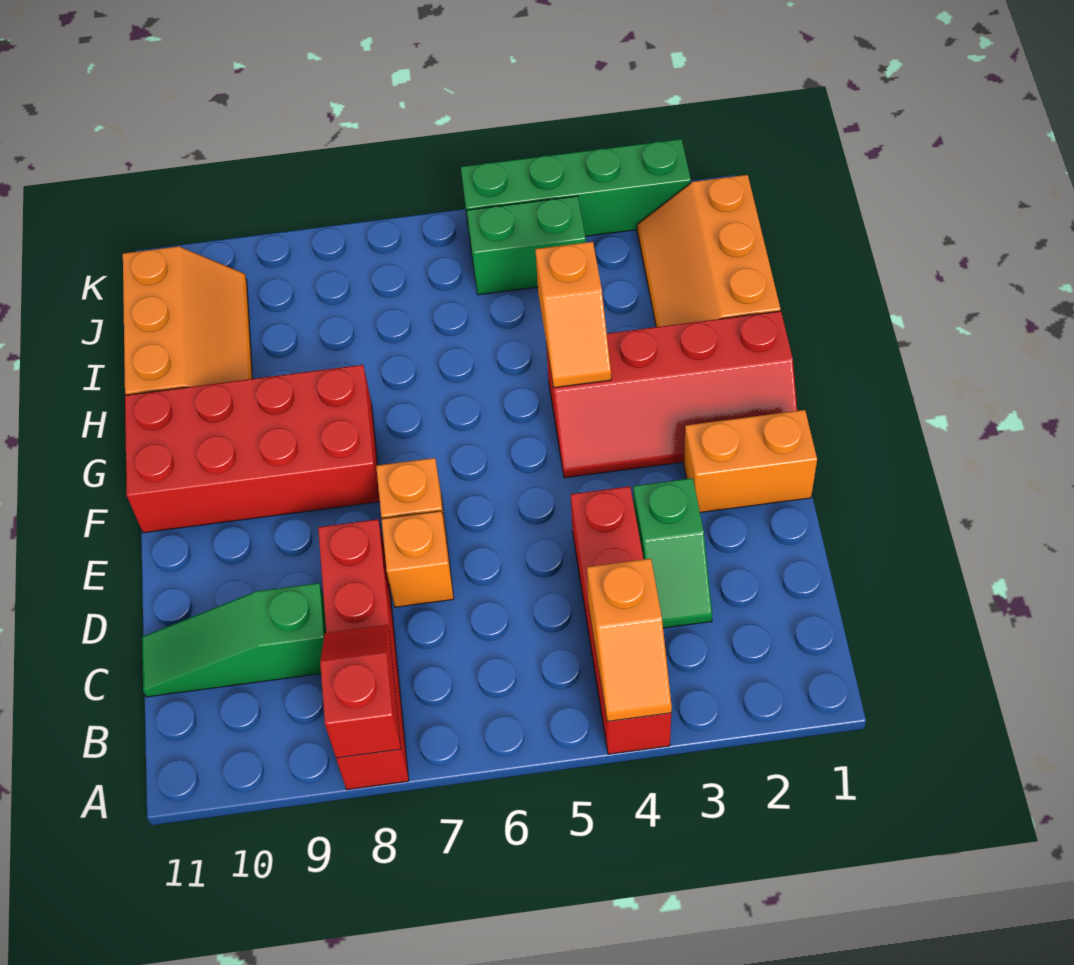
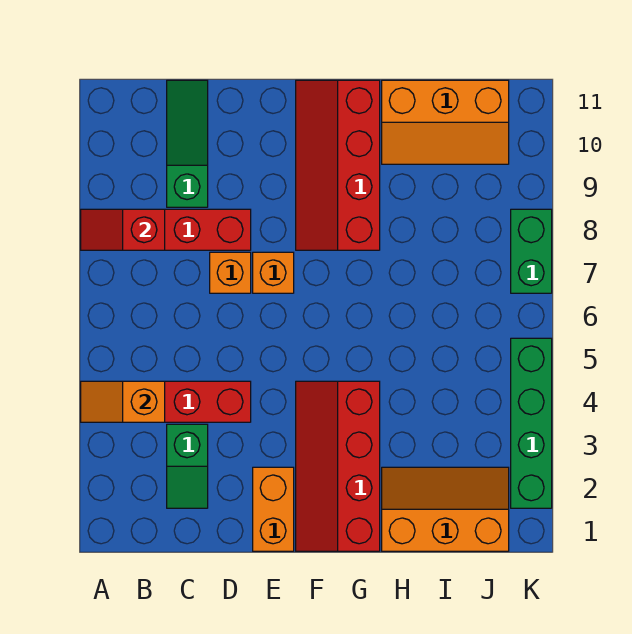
red 1x2 slope [320,625,401,758] -> red 1x2 slope turned to [81,209,165,250]
green 1x2 slope [633,478,712,628] -> green 1x2 slope turned to [167,424,208,508]
red 2x4 brick [125,365,380,533] -> red 2x4 slope [296,80,380,250]
orange 1x2 slope [535,242,611,388] -> none
green 1x2 brick [467,196,586,295] -> green 1x2 brick moved to [511,209,552,293]

